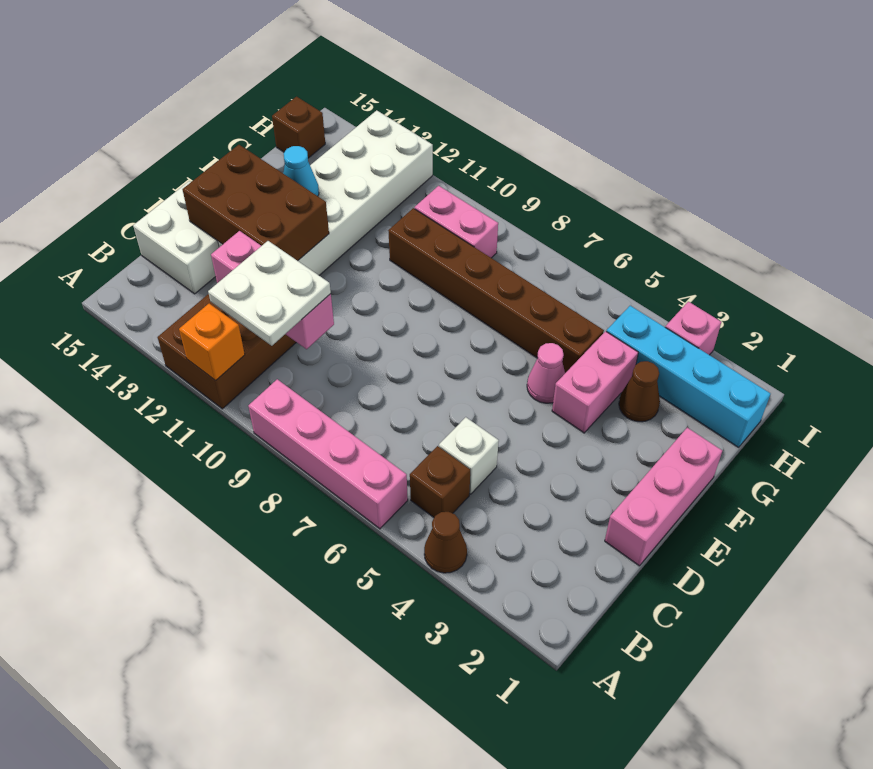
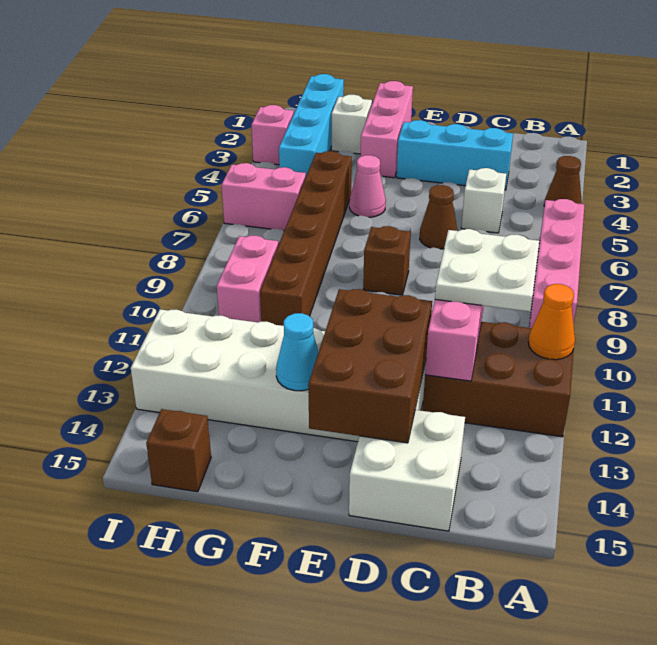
orange 1x1 brick [179,304,245,381] -> orange 1x1 cone [528,284,575,360]
brown 1x1 brick [410,446,470,517] -> brown 1x1 brick moved to [363,226,411,295]
none -> cyan 1x3 brick [397,120,513,190]
pink 1x3 brick [605,428,722,566] -> pink 1x3 brick turned to [361,81,413,178]
pink 1x2 brick [552,331,638,433] -> pink 1x2 brick moved to [222,163,306,231]
none -> white 1x1 brick [332,95,372,154]
brown 1x1 cone [619,361,660,422] -> brown 1x1 cone moved to [420,185,457,249]

